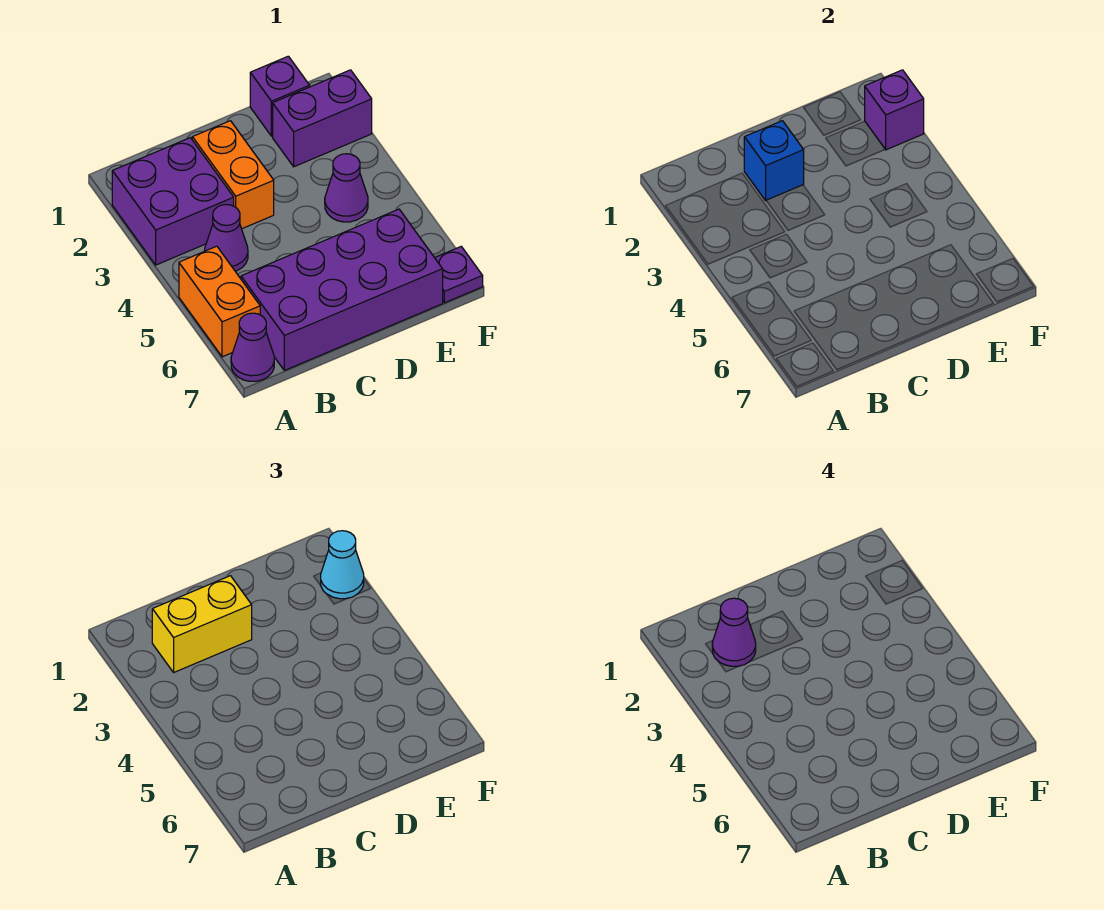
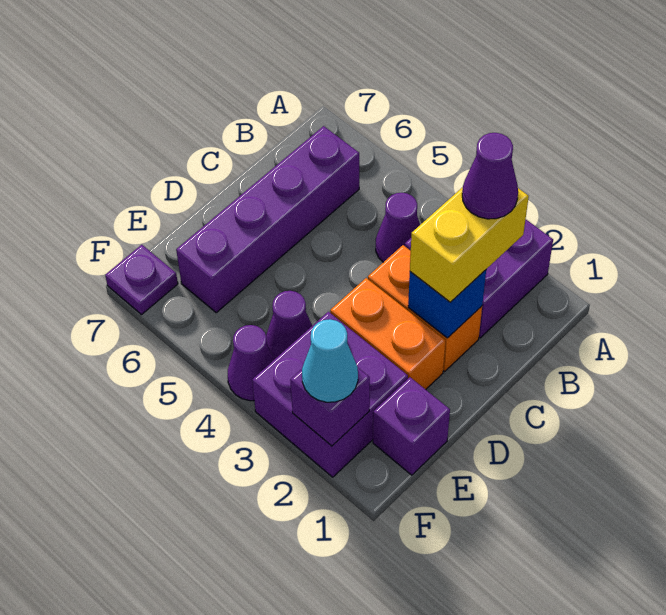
orange 1x2 brick [179,246,260,357] -> orange 1x2 brick moved to [330,278,446,389]
purple 1x1 cone [231,313,274,381] -> purple 1x1 cone moved to [228,325,275,401]
purple 2x4 brick [241,209,443,370] -> purple 1x4 brick [176,126,359,312]
purple 1x2 brick [273,70,372,167] -> purple 2x2 brick [252,312,408,477]

